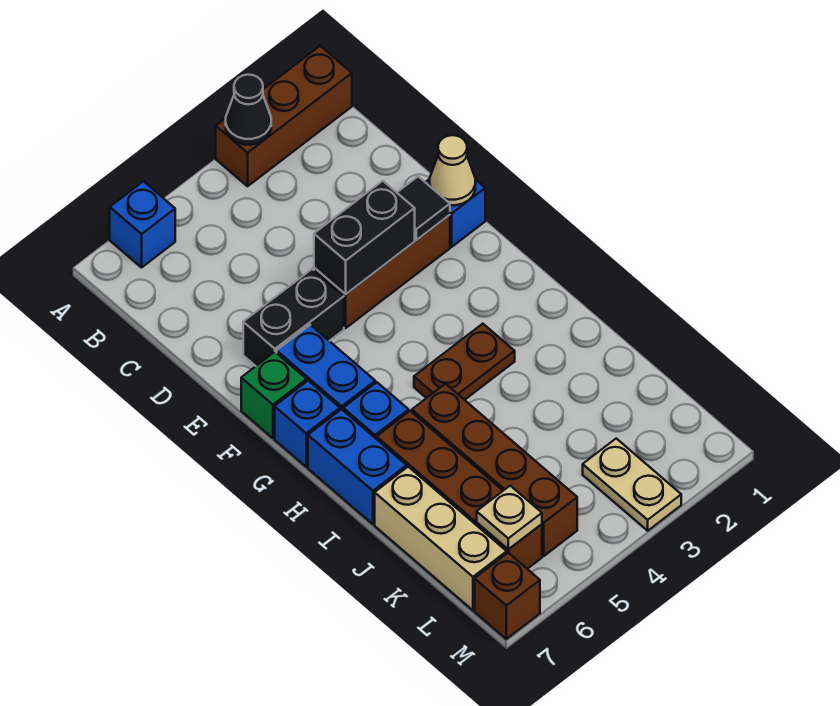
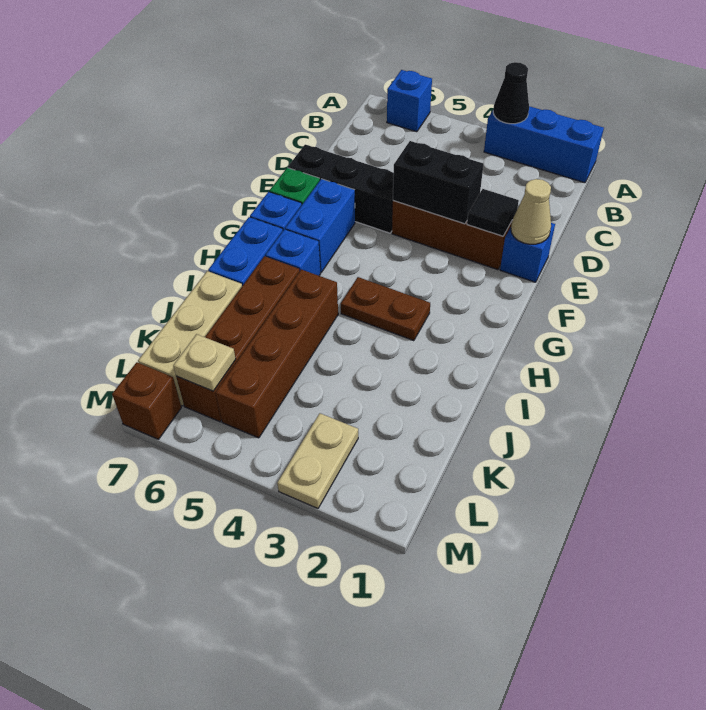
brown 1x3 brick [216,46,352,186] -> blue 1x3 brick [484,106,604,183]
black 1x2 brick [243,269,344,366] -> black 1x3 brick [288,145,394,233]

